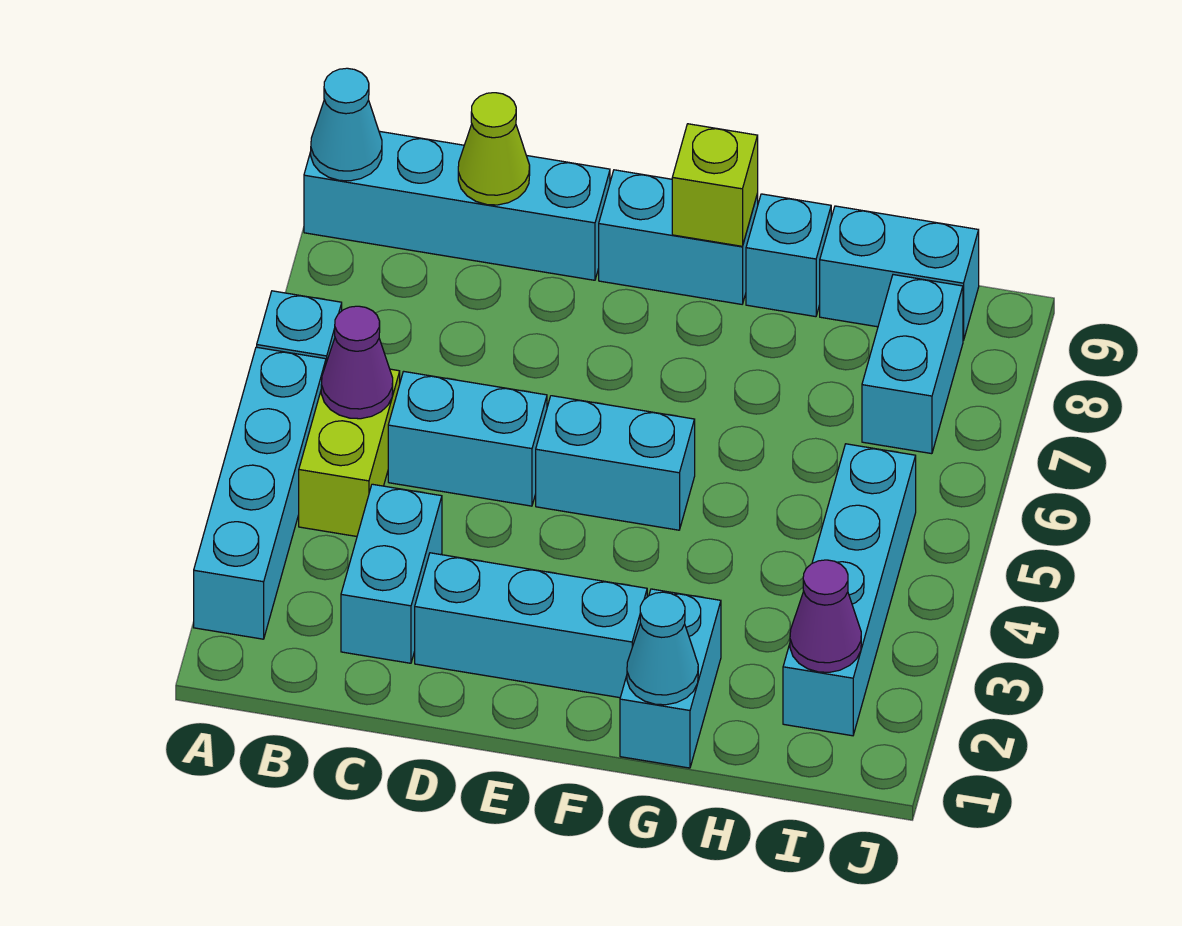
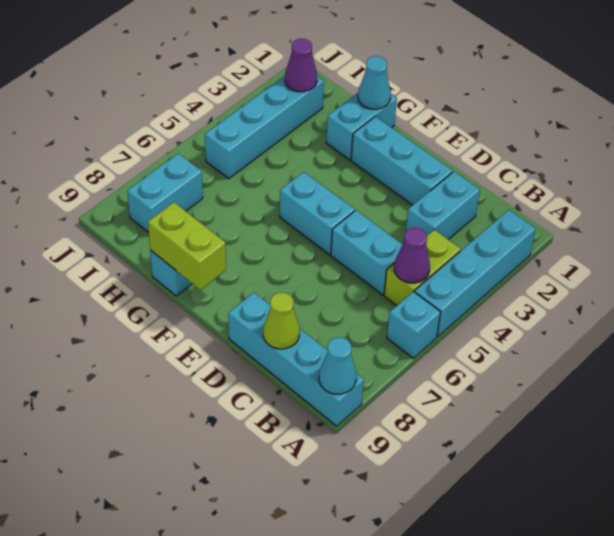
cyan 1x2 brick [599,170,758,304] -> none
lime 1x1 brick [672,124,758,246] -> lime 1x2 brick [148,202,226,290]
cyan 1x2 brick [820,206,979,340] -> none

